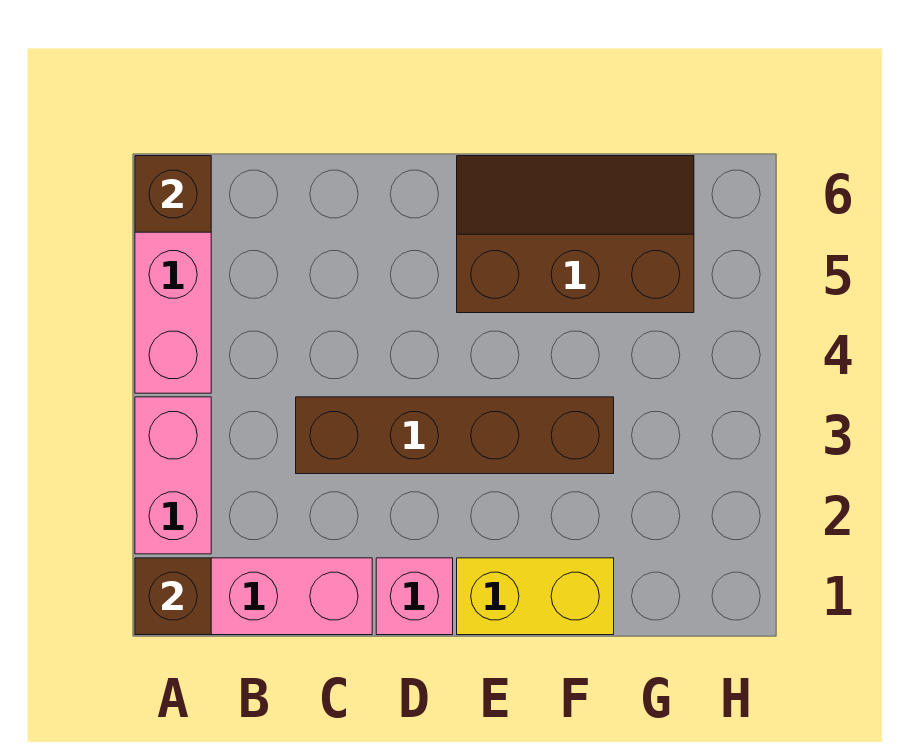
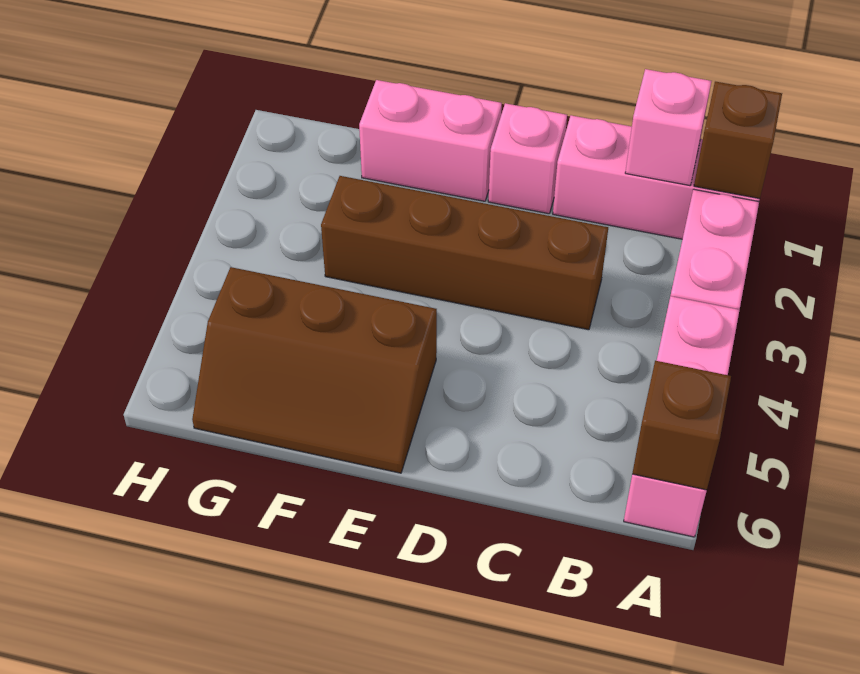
none -> pink 1x1 brick [625,69,711,186]
yellow 1x2 brick [457,558,614,635] -> pink 1x2 brick [359,80,502,201]

